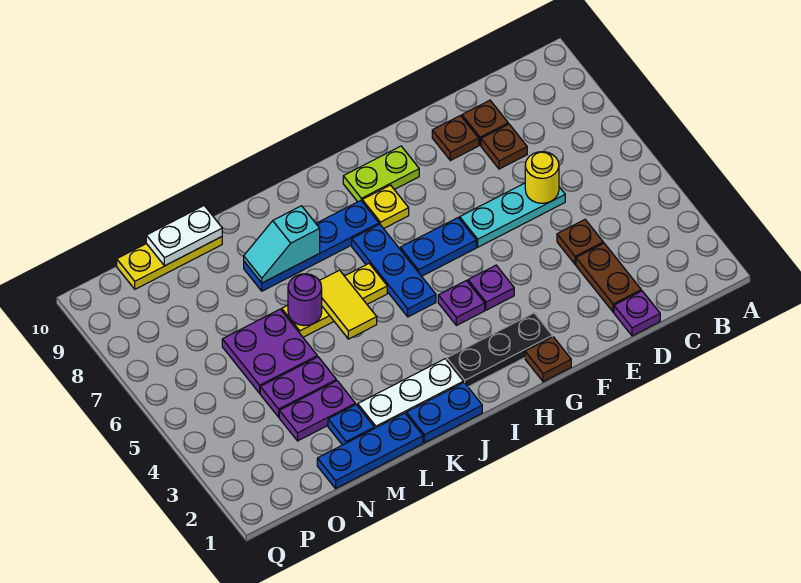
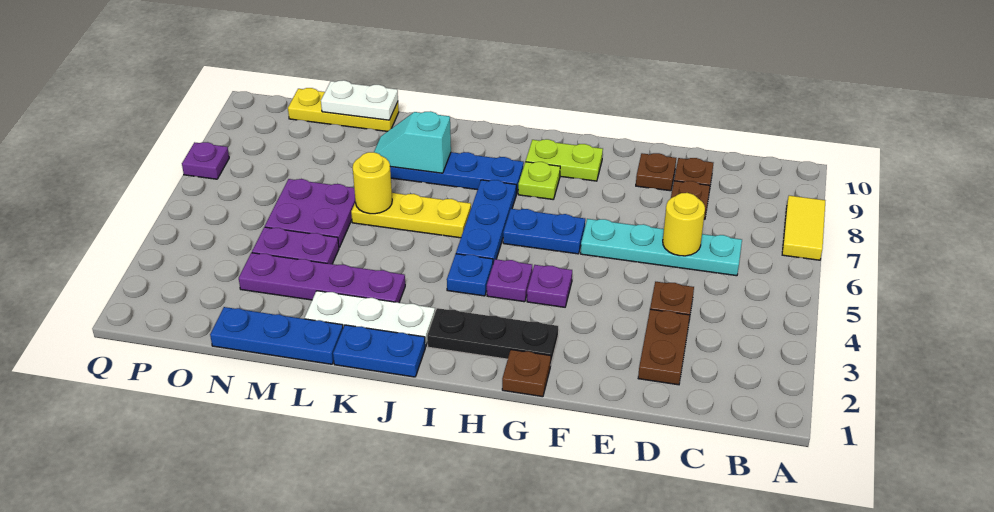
purple 1x1 plate [614,291,660,336] -> purple 1x1 plate moved to [182,142,229,179]
cyan 1x3 plate [460,183,565,247] -> cyan 1x4 plate [581,219,742,276]
yellow 1x1 plate [362,185,409,229] -> lime 1x1 plate [518,162,560,199]
yellow 1x2 tile [319,270,377,339] -> yellow 1x2 tile moved to [782,196,825,260]
purple 1x1 round brick [288,274,322,326] -> yellow 1x1 round brick [353,152,392,214]
blue 1x1 plate [328,405,374,445] -> blue 1x1 plate moved to [447,254,493,296]
purple 1x2 plate [279,381,355,441] -> purple 1x4 plate [239,253,405,303]

